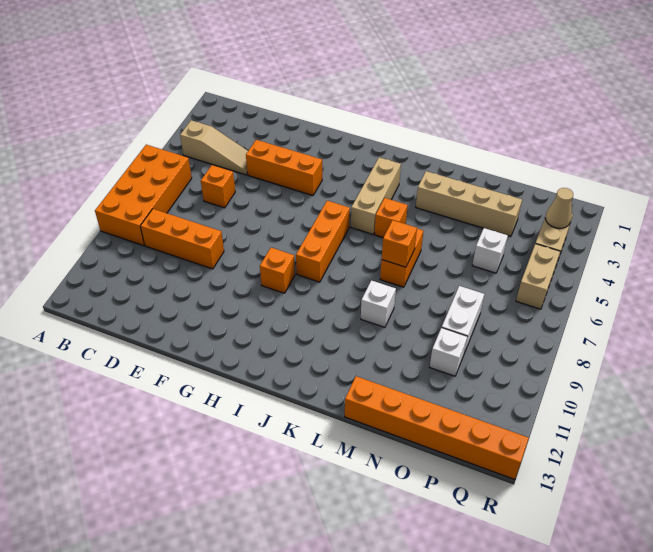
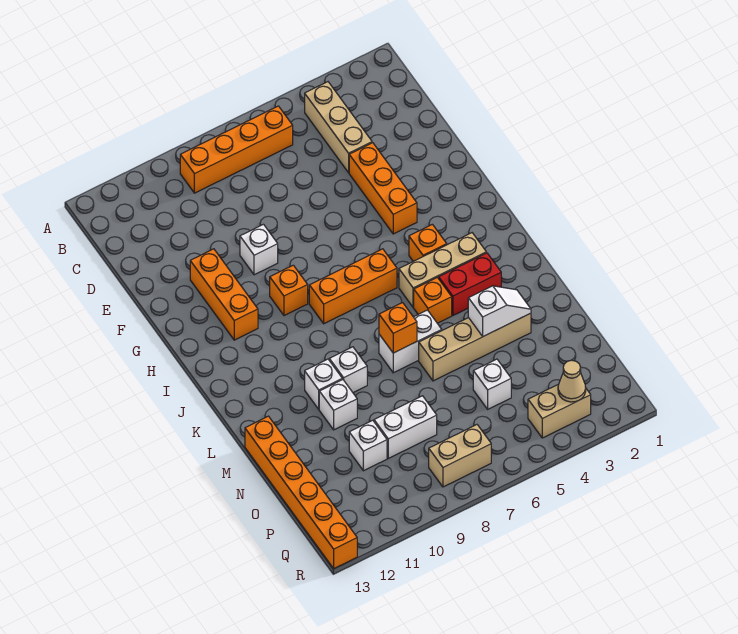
orange 2x4 brick [95,145,192,246] -> orange 1x4 brick [180,106,293,193]
tan 1x3 slope [180,120,248,175] -> tan 1x3 brick [305,82,372,173]
orange 1x3 brick [140,209,224,269] -> orange 1x3 brick moved to [190,249,258,340]
orange 1x1 brick [201,165,235,208] -> orange 1x1 brick moved to [409,224,447,261]
none -> white 1x1 brick [240,224,278,275]
none -> red 1x2 brick [439,253,501,315]
tan 1x4 brick [416,171,522,236] -> tan 1x4 brick turned to [419,313,531,381]
orange 1x2 brick [380,229,423,287] -> white 1x2 brick [379,310,442,373]
none -> white 1x1 brick [305,359,342,409]
none -> white 1x2 slope [468,286,531,336]
none -> white 1x1 brick [319,380,357,430]
tan 1x2 brick [516,244,560,309] -> tan 1x2 brick moved to [429,425,491,487]

